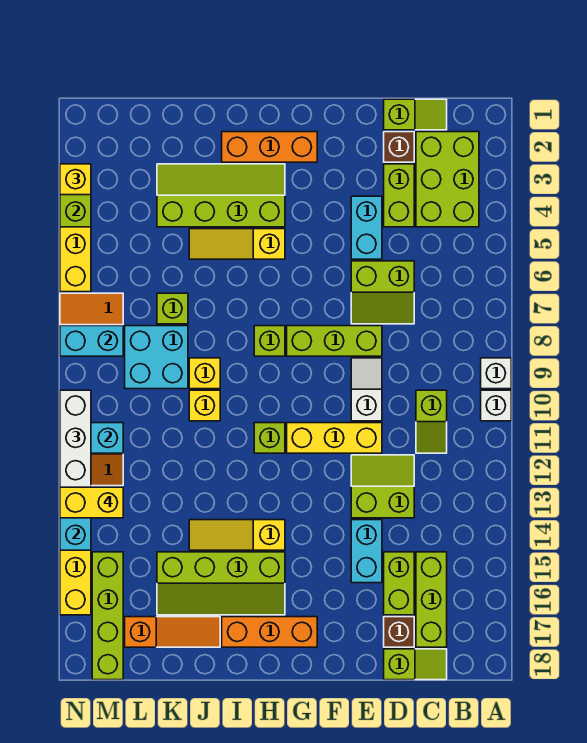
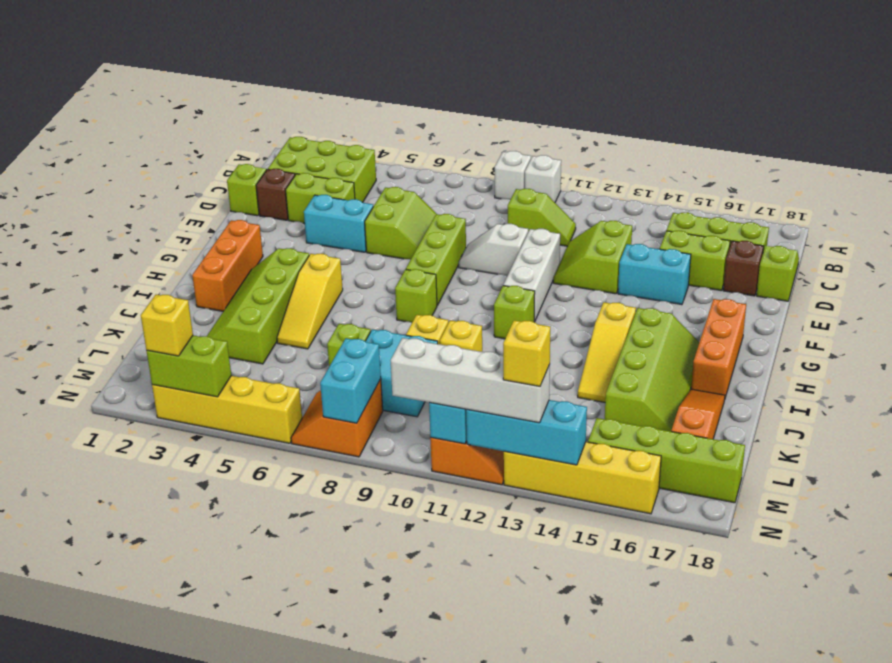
yellow 1x3 brick [287,423,382,453] -> white 1x3 brick [503,229,560,322]
yellow 1x2 brick [60,487,123,518] -> yellow 1x1 brick [503,320,550,386]

